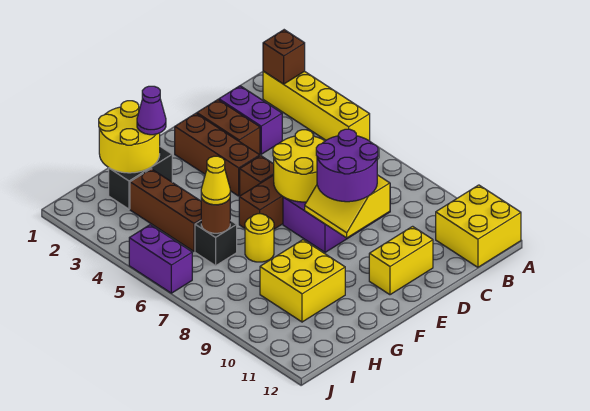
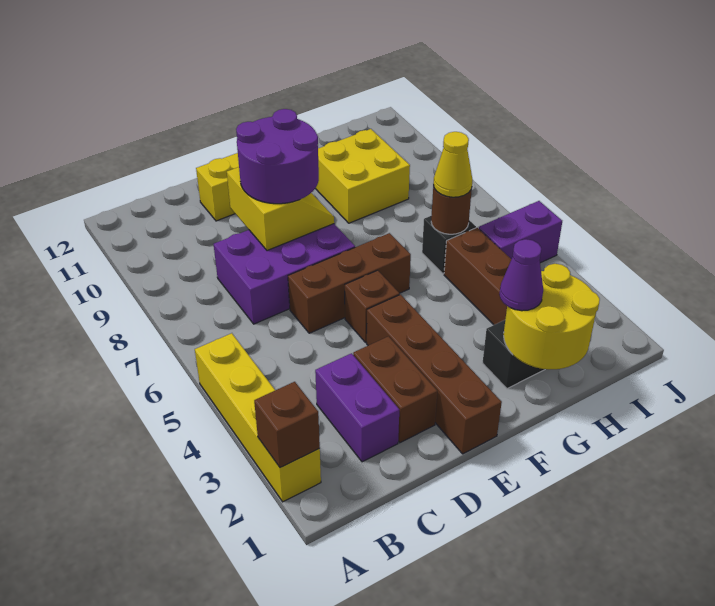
yellow 2x2 brick [436,185,521,267] -> none
yellow 2x2 round brick [273,130,325,202] -> none
brown 1x3 brick [175,113,260,196] -> brown 1x4 brick [367,295,502,454]
yellow 1x1 round brick [245,214,274,262] -> none
purple 1x2 brick [129,225,192,293] -> purple 1x2 brick turned to [479,201,562,263]

